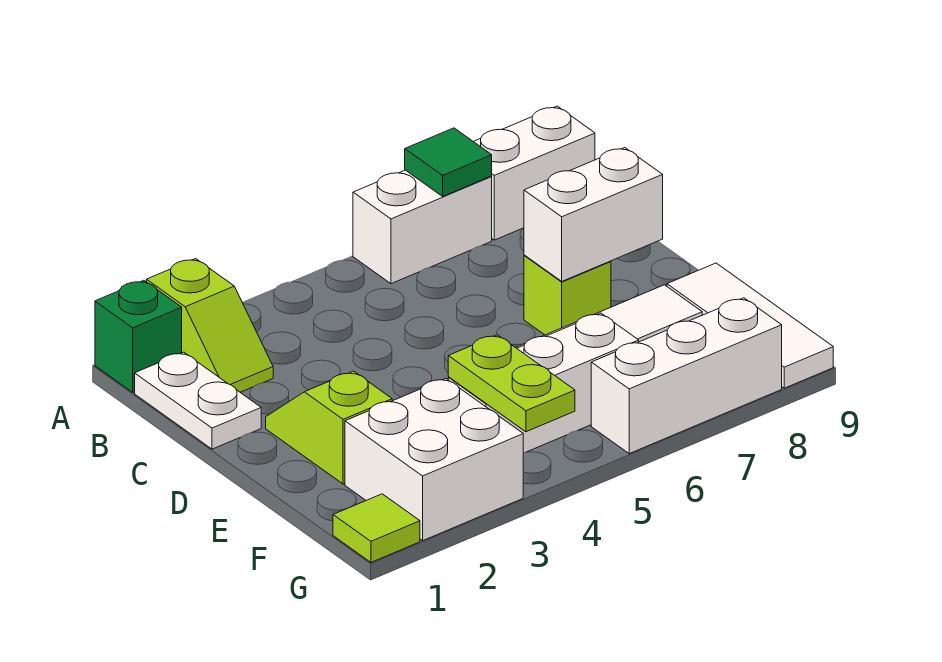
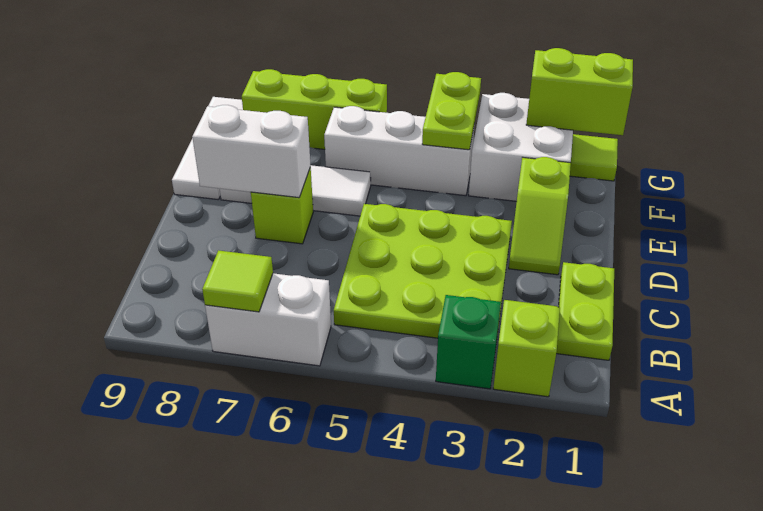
green 1x1 brick [95,280,182,392] -> green 1x1 brick moved to [436,295,501,389]
green 1x1 tile [405,128,492,196] -> lime 1x1 tile [202,250,273,312]
white 1x2 brick [474,106,595,240] -> none
white 1x2 plate [135,352,261,449] -> lime 1x2 plate [556,262,614,360]
none -> lime 3x3 plate [334,204,512,338]
none -> lime 1x2 brick [526,48,633,135]
white 1x3 brick [591,298,782,454] -> lime 1x3 brick [242,69,387,149]

